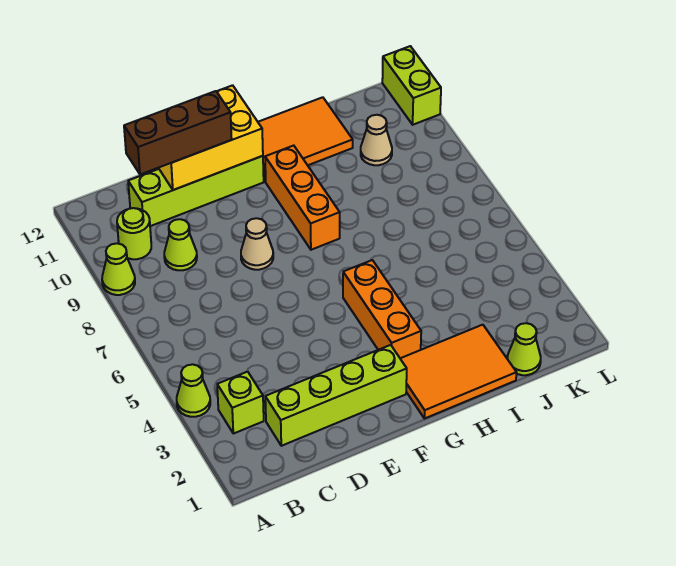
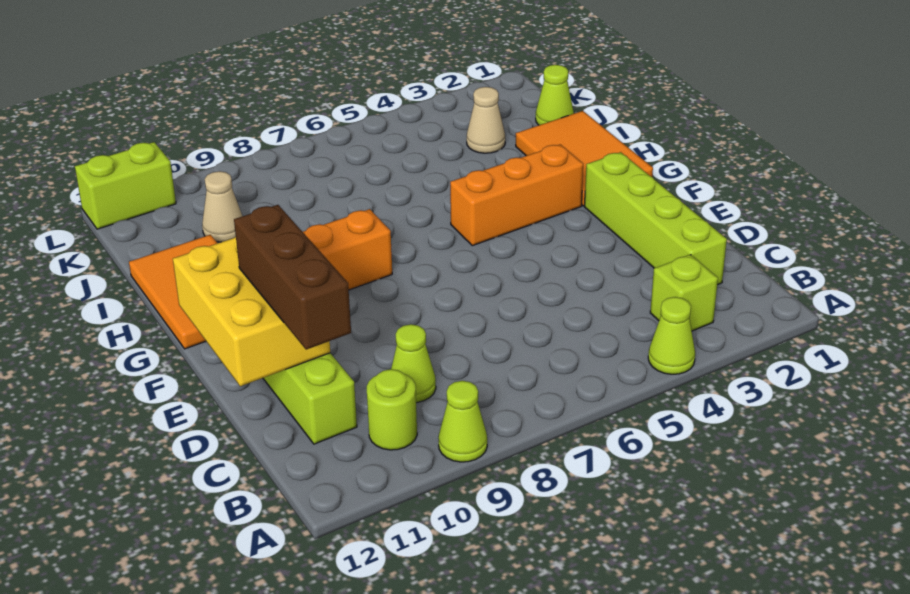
tan 1x1 cone [241,218,273,270] -> tan 1x1 cone moved to [467,87,505,153]

